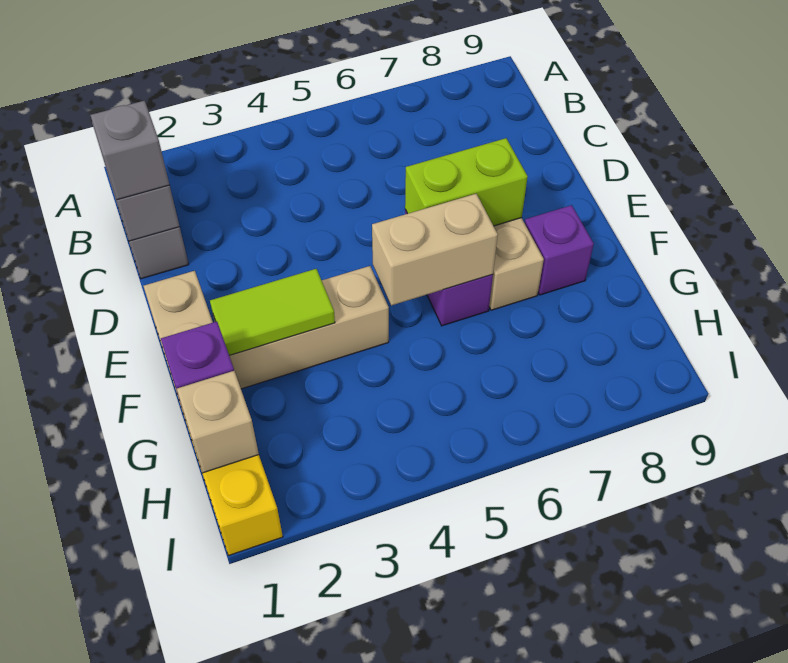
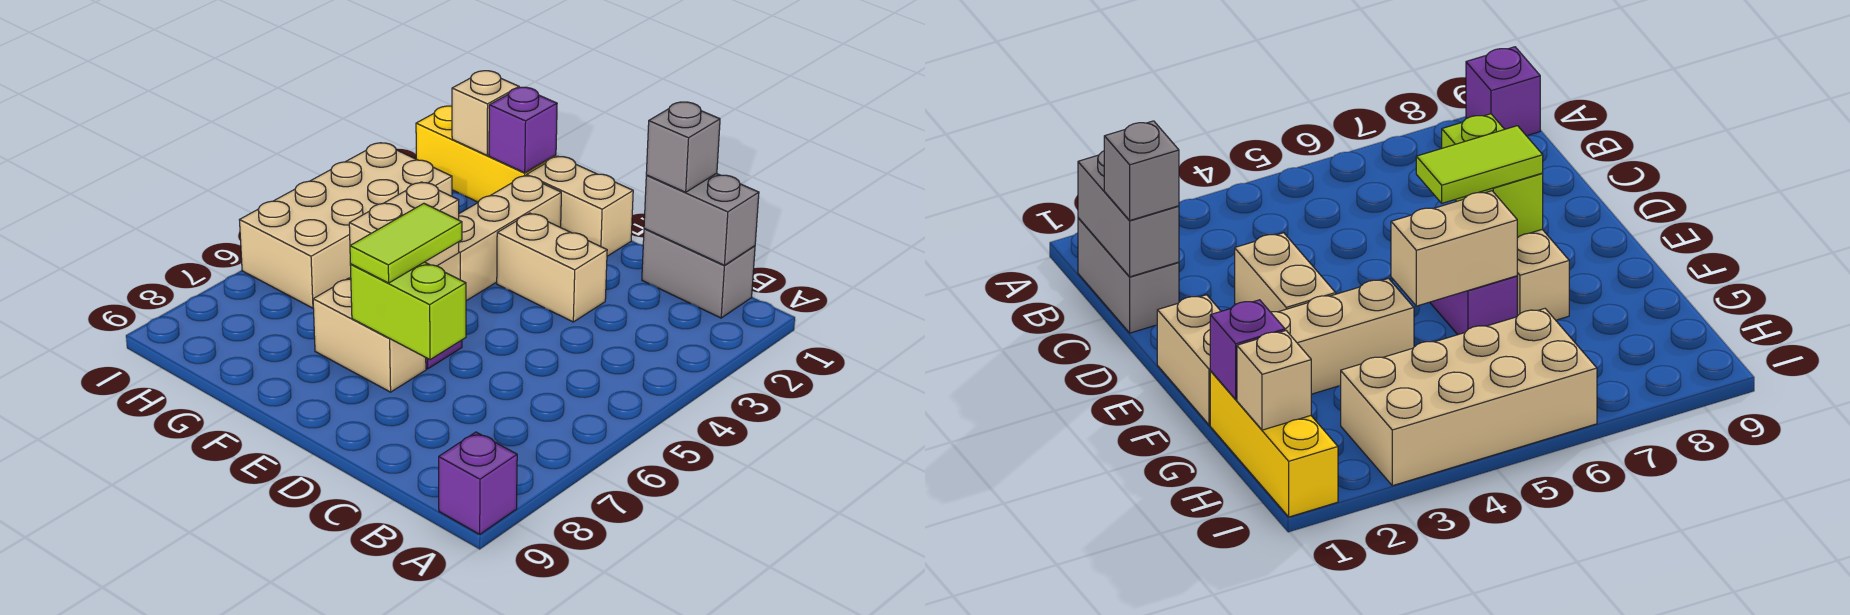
none -> tan 1x2 brick [497,213,607,322]
lime 1x2 brick [405,138,528,226] -> lime 1x2 brick turned to [350,262,466,360]
lime 1x2 tile [210,269,335,355] -> lime 1x2 tile moved to [350,203,462,283]
purple 1x1 brick [525,205,594,295] -> purple 1x1 brick moved to [439,432,517,534]
none -> tan 2x4 brick [240,143,452,308]

